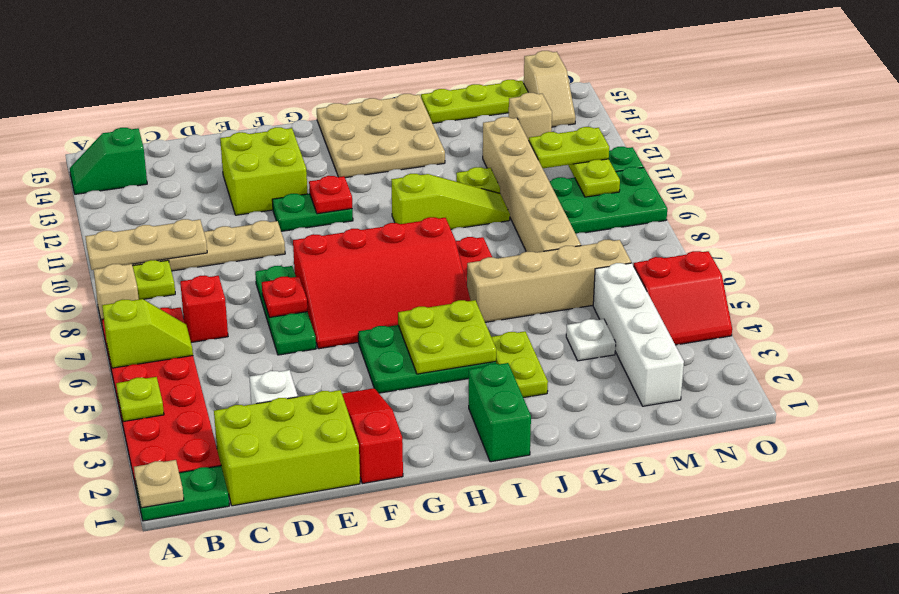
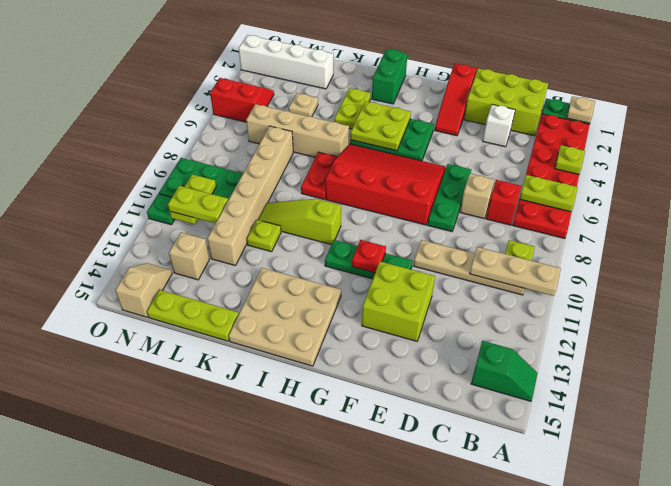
lime 1x2 slope [102,299,193,368] -> lime 1x2 plate [520,175,578,212]
tan 1x1 brick [94,264,139,328] -> tan 1x1 brick moved to [460,173,494,219]
red 1x1 plate [262,277,307,318] -> none
green 1x2 plate [272,194,353,231] -> green 1x3 plate [325,240,412,279]
white 1x1 plate [566,319,616,361] -> tan 1x1 plate [289,93,318,117]
white 1x4 brick [593,263,684,406] -> white 1x4 brick turned to [239,35,333,89]

